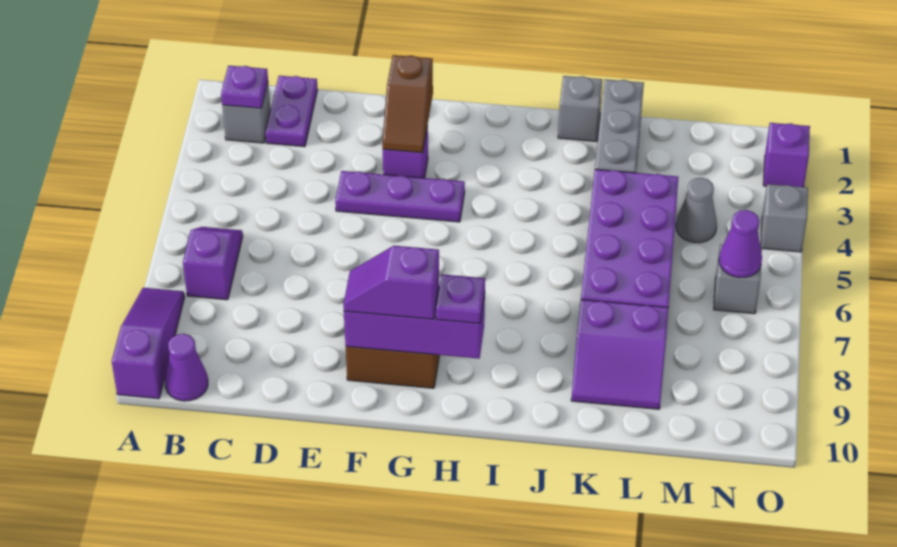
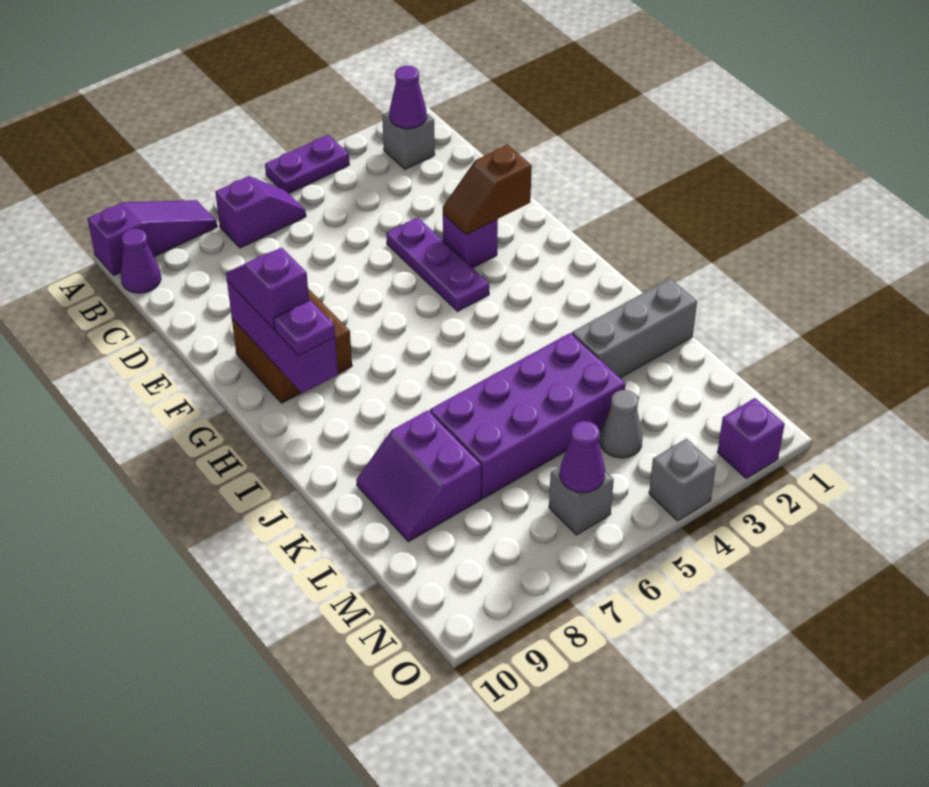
purple 1x1 plate [221,66,268,108] -> purple 1x1 cone [389,65,427,129]
purple 1x2 plate [266,76,318,147] -> purple 1x2 plate moved to [265,135,350,194]
grey 1x1 brick [558,76,602,142] -> none

